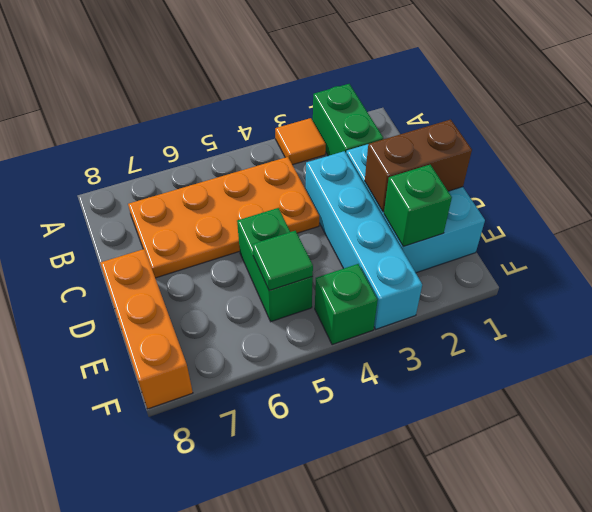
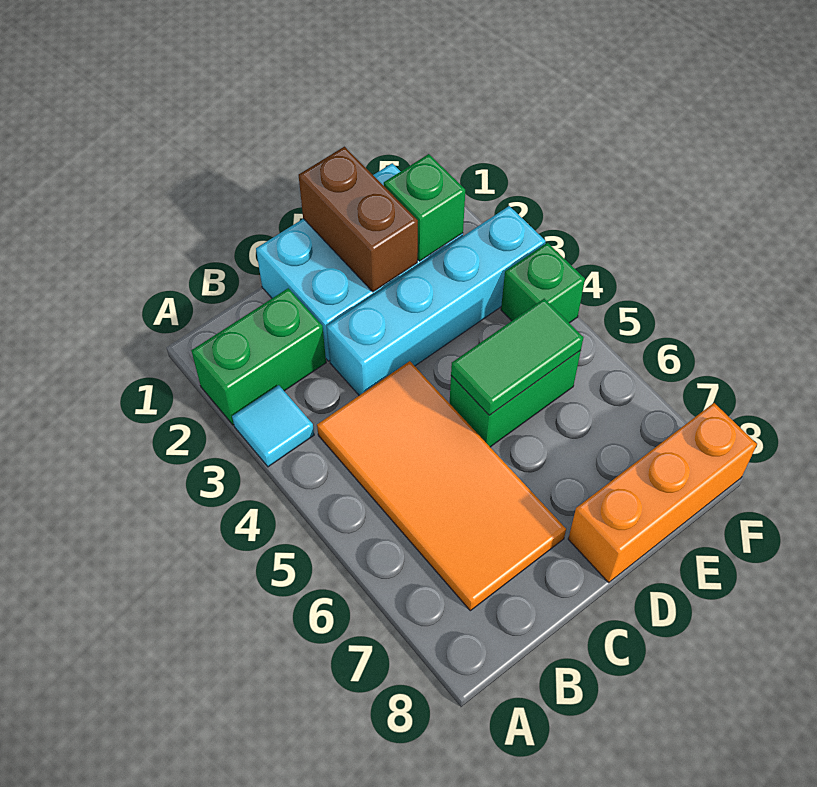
orange 1x1 tile [275,118,326,165] -> cyan 1x1 tile [232,385,314,467]
orange 2x4 plate [128,157,319,278] -> orange 2x4 tile [317,361,566,611]
green 1x1 tile [252,231,313,291] -> green 1x2 tile [451,299,583,415]

